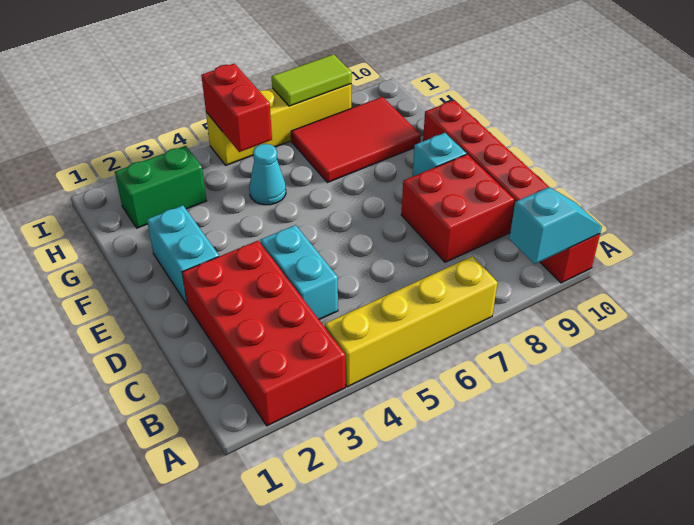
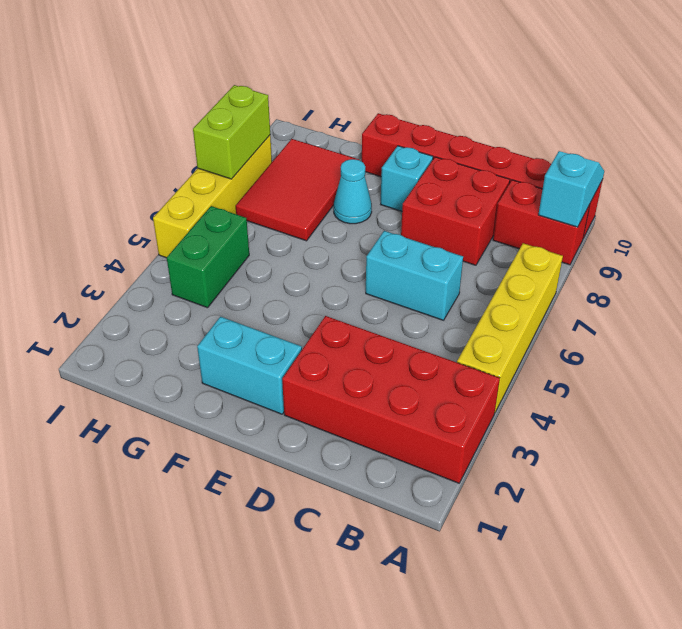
cyan 1x2 brick [260,225,338,319] -> cyan 1x2 brick moved to [366,231,463,320]
cyan 1x1 cone [249,144,286,205] -> cyan 1x1 cone moved to [334,159,372,224]
green 1x2 brick [115,146,206,228] -> green 1x2 brick moved to [167,206,249,308]
red 1x2 brick [201,64,272,152] -> red 1x2 brick moved to [493,180,590,265]
lime 1x2 tile [271,54,352,106] -> lime 1x2 brick [193,85,270,179]

